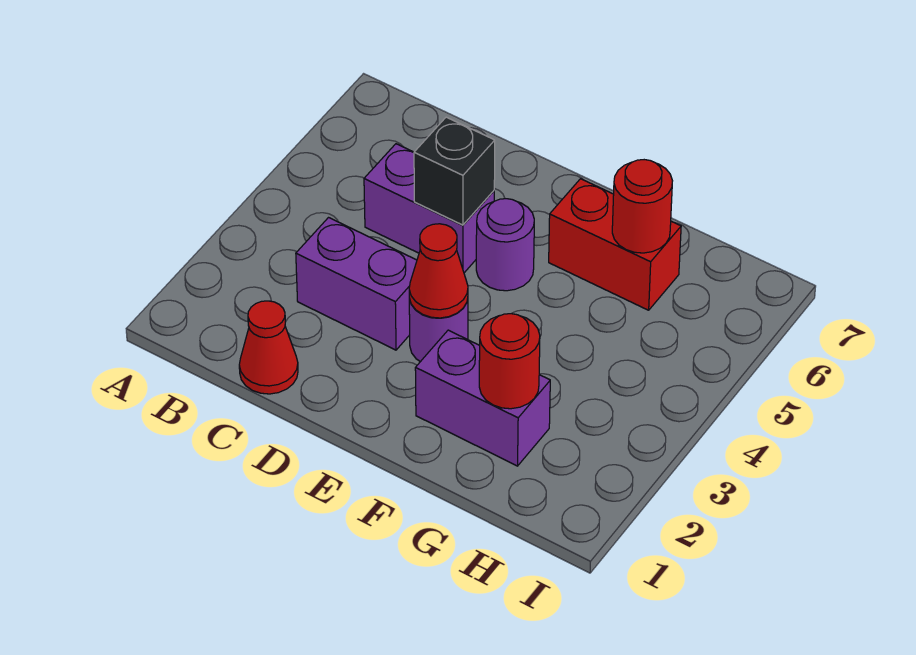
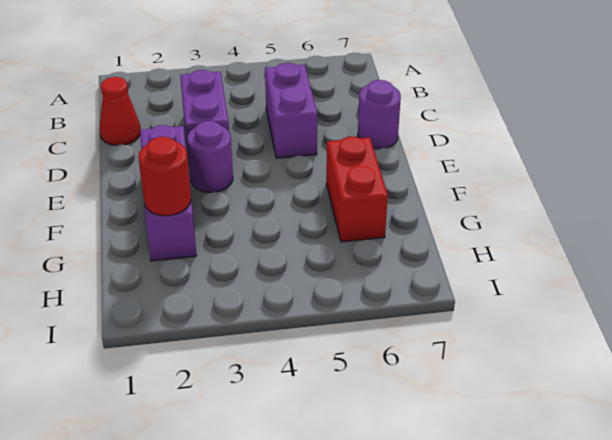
black 1x1 brick [414,117,495,225] -> none
red 1x1 cone [409,224,468,318] -> none
purple 1x1 round brick [476,199,534,291] -> purple 1x1 round brick moved to [358,80,401,149]
purple 1x2 brick [415,330,550,466] -> purple 1x3 brick [140,125,197,261]
red 1x1 round brick [612,160,672,253] -> none

